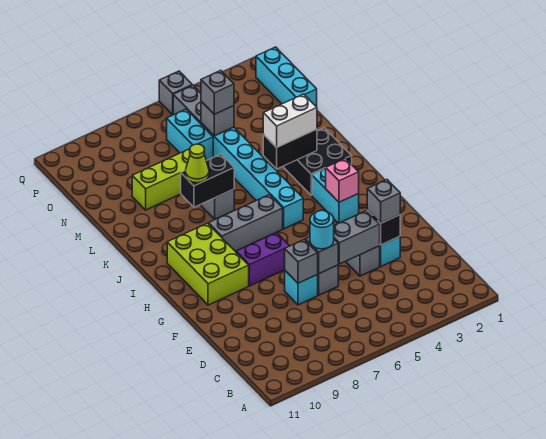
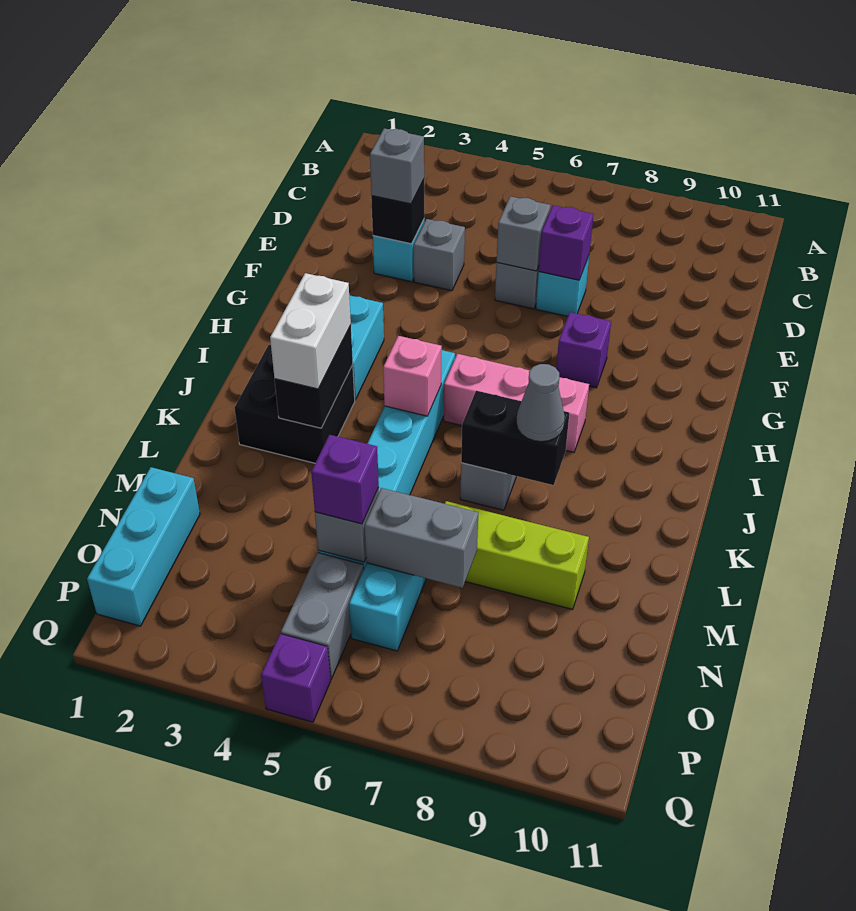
grey 1x2 brick [334,211,380,264] -> grey 1x2 brick moved to [365,488,478,588]
cyan 1x1 round brick [310,210,334,249] -> none
grey 1x1 brick [285,239,318,283] -> purple 1x1 brick [539,205,594,280]
purple 1x2 brick [236,233,289,286] -> purple 1x1 brick [556,312,611,388]
lime 2x3 brick [167,223,249,305] -> none
pink 1x1 brick [326,158,359,202] -> pink 1x1 brick moved to [383,336,442,416]
grey 1x3 brick [209,195,283,251] -> pink 1x3 brick [444,354,589,452]
black 1x2 brick [263,129,317,169] -> black 1x2 brick turned to [275,325,353,428]
white 1x2 brick [263,94,317,147] -> white 1x2 brick turned to [270,273,351,389]
lime 1x1 cone [185,144,209,183] -> grey 1x1 cone [516,364,565,442]
grey 1x1 brick [201,70,234,114] -> purple 1x1 brick [311,435,379,524]
grey 1x1 brick [159,71,192,115] -> purple 1x1 brick [261,634,331,722]

